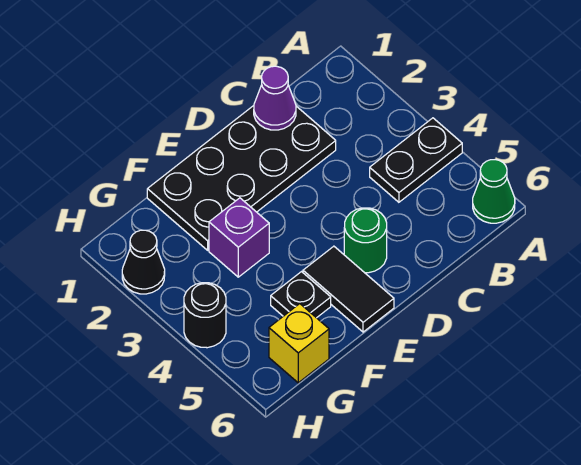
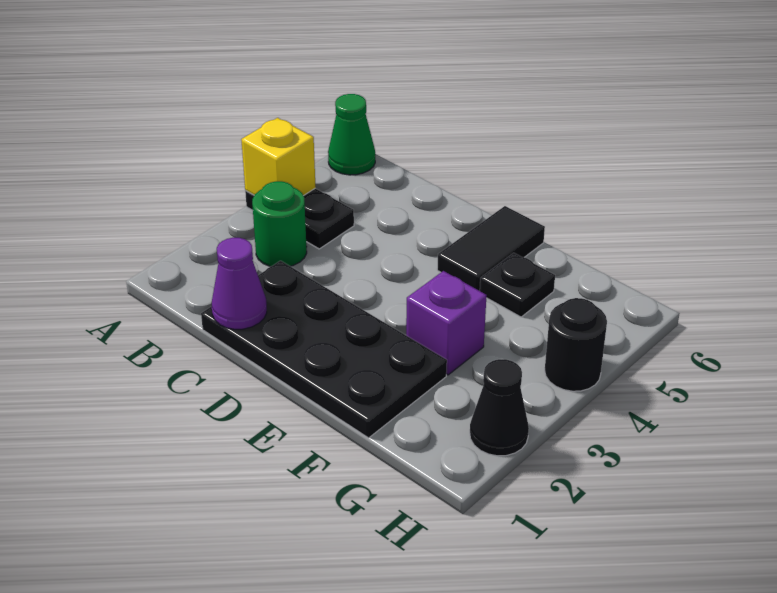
green 1x1 round brick [344,208,387,273] -> green 1x1 round brick moved to [252,181,307,267]
yellow 1x1 brick [269,304,329,383] -> yellow 1x1 brick moved to [241,118,316,196]

